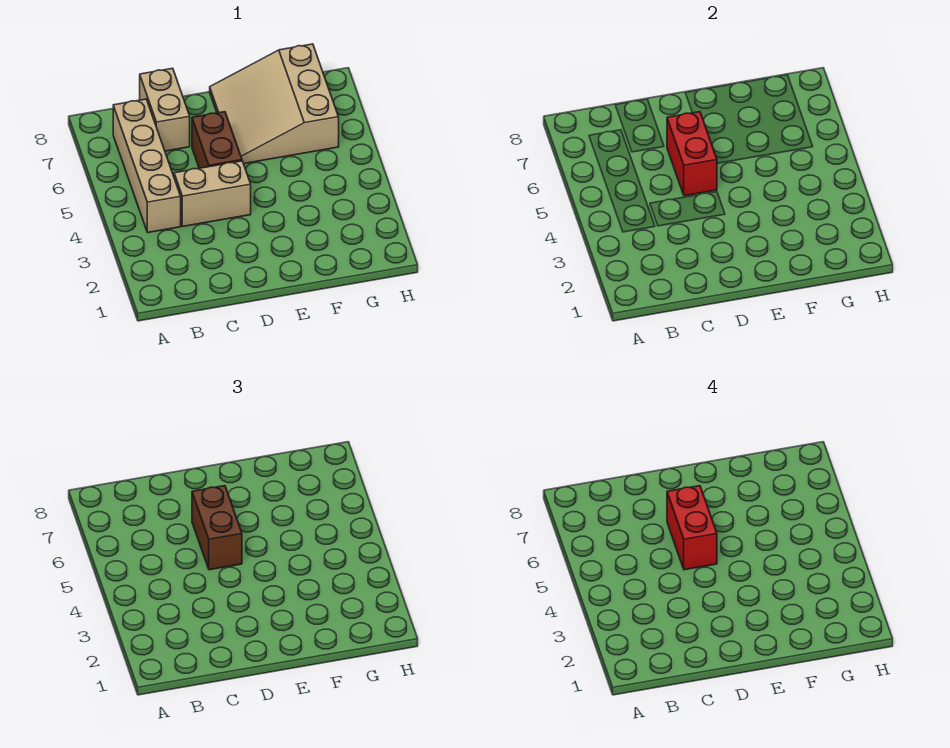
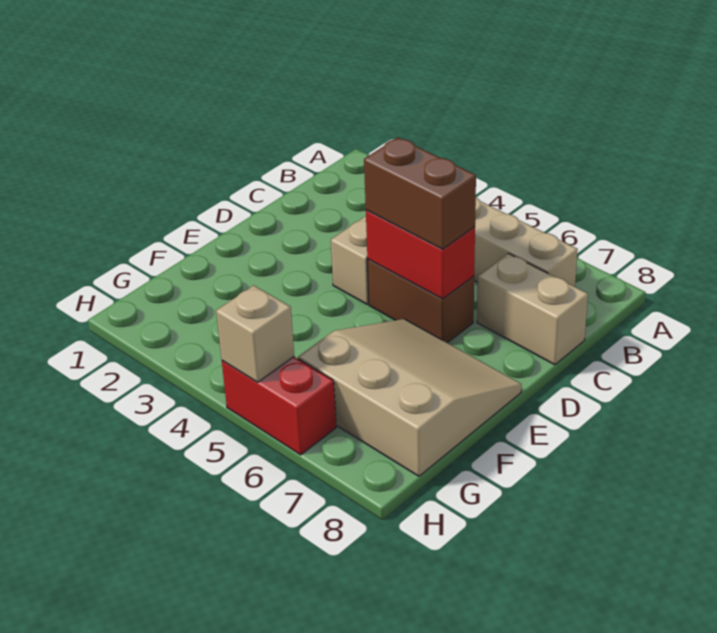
red 1x2 brick [667,486,717,570] -> red 1x2 brick moved to [222,357,336,455]
none -> tan 1x1 brick [216,285,294,382]

